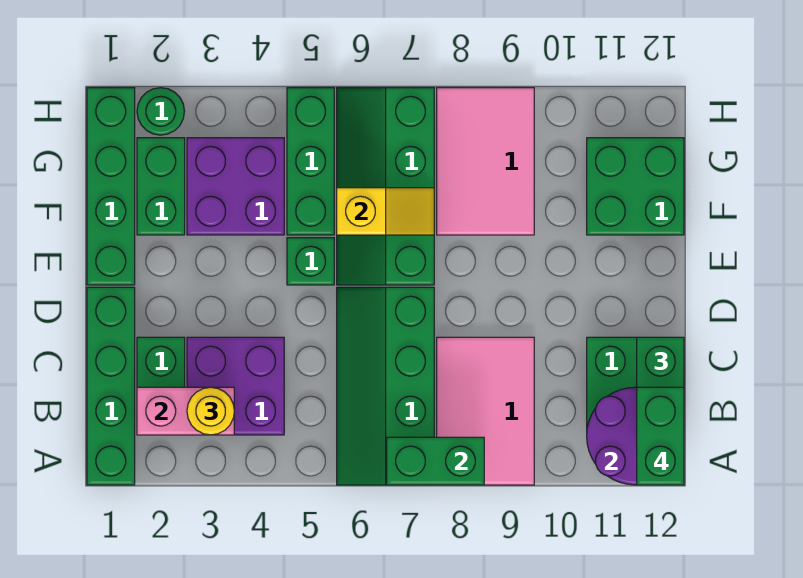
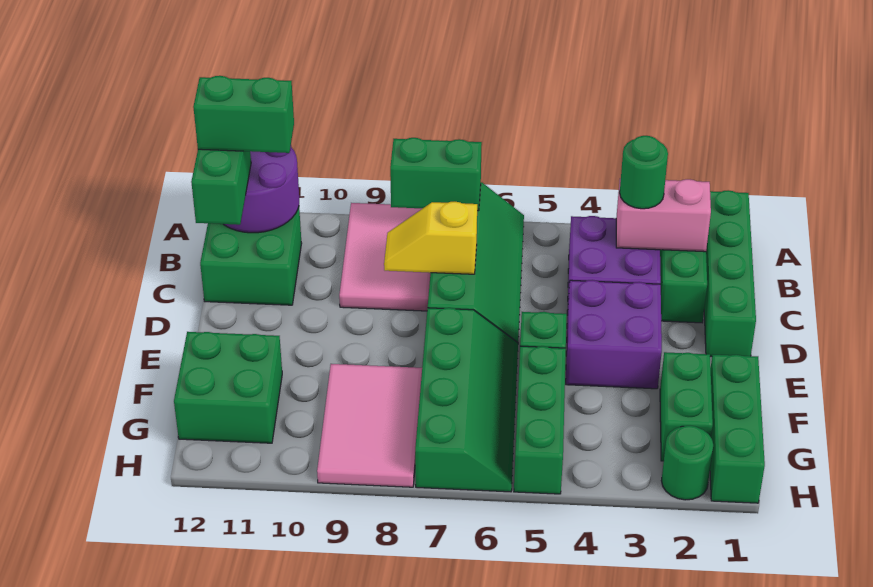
green 1x2 brick [637,387,684,485] -> green 1x2 brick turned to [193,76,294,153]
yellow 1x1 round brick [187,387,234,435] -> green 1x1 round brick [620,136,668,209]
green 1x4 brick [87,88,135,285] -> green 1x3 brick [710,355,765,503]
purple 2x2 brick [187,138,284,235] -> purple 2x2 brick moved to [566,280,662,389]
yellow 1x2 slope [337,188,434,235] -> yellow 1x2 slope moved to [384,202,477,274]

